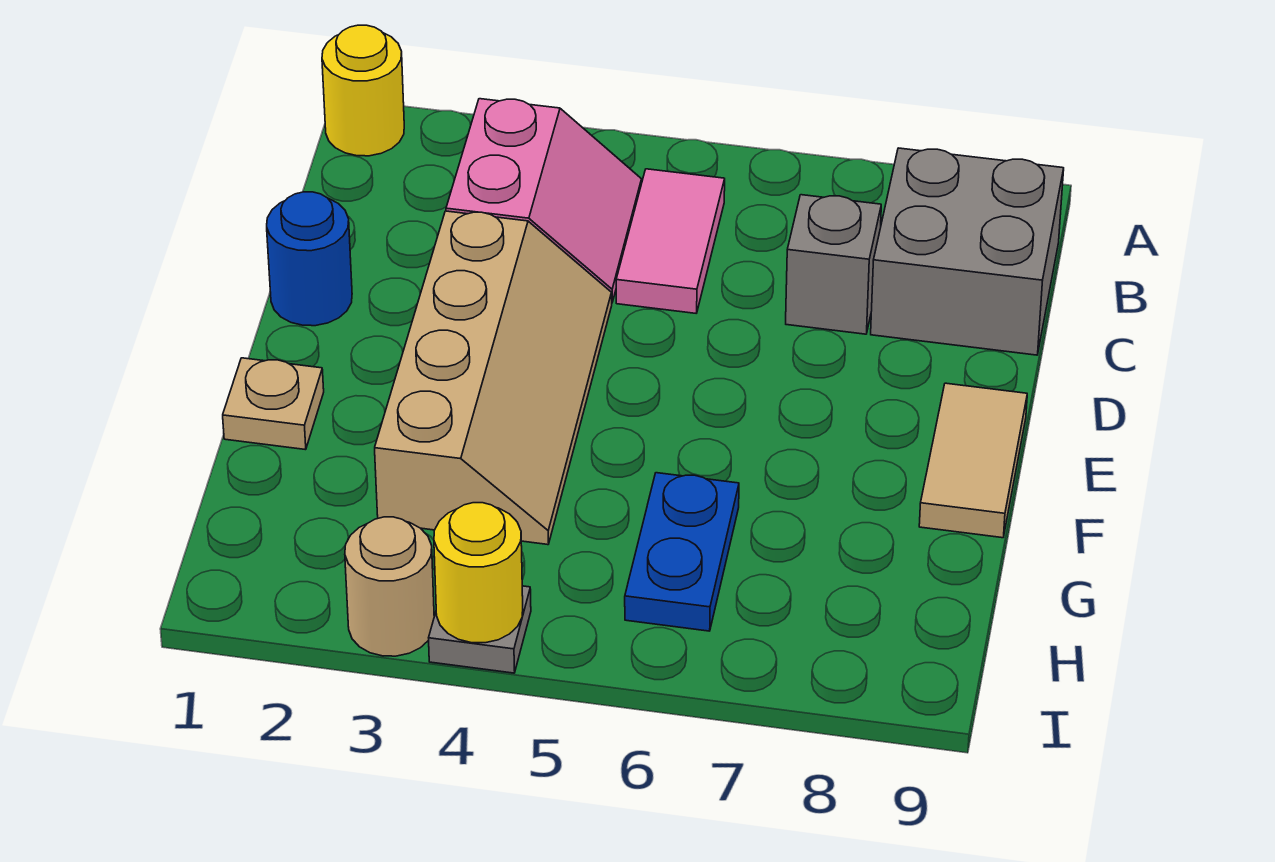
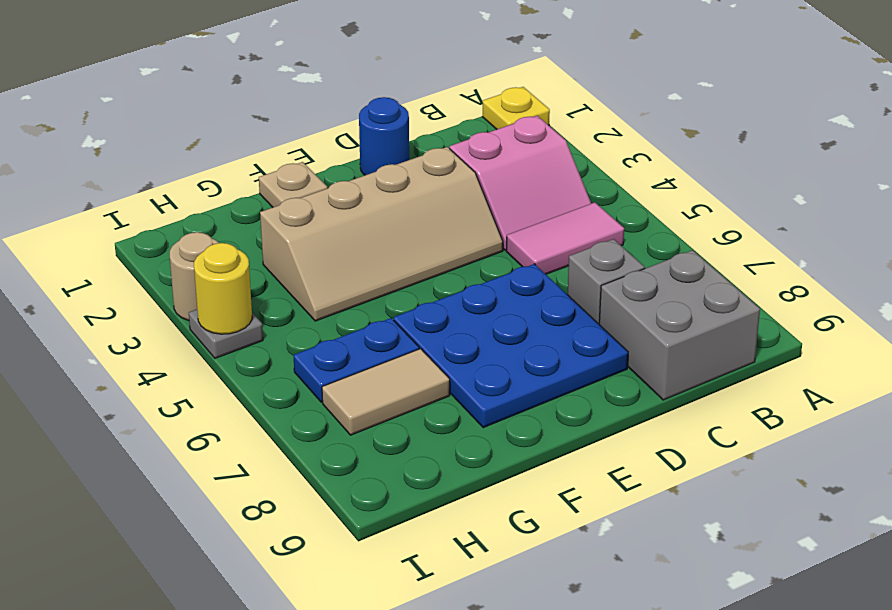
yellow 1x1 round brick [322,25,404,156] -> yellow 1x1 plate [482,87,550,129]
none -> blue 3x3 plate [394,264,628,428]
tan 1x2 tile [919,383,1027,538] -> tan 1x2 tile moved to [322,349,450,435]

